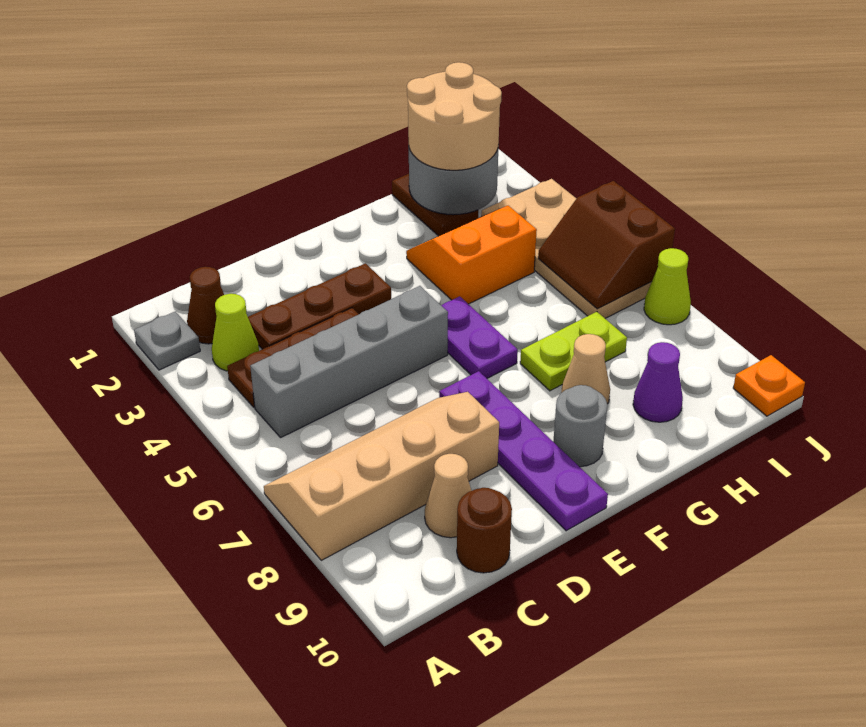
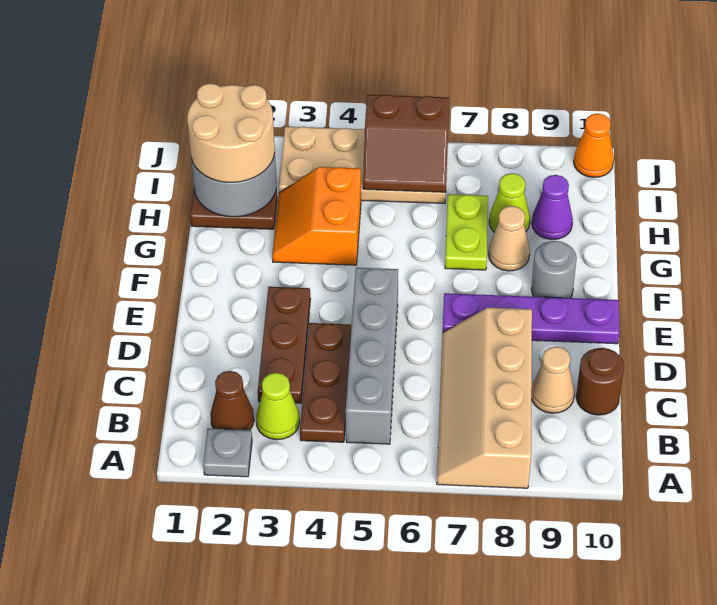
purple 1x2 plate [441,296,518,378] -> none
lime 1x1 cone [644,248,691,325] -> lime 1x1 cone moved to [489,173,530,232]
orange 1x1 plate [733,355,805,416] -> orange 1x1 cone [574,114,614,177]

